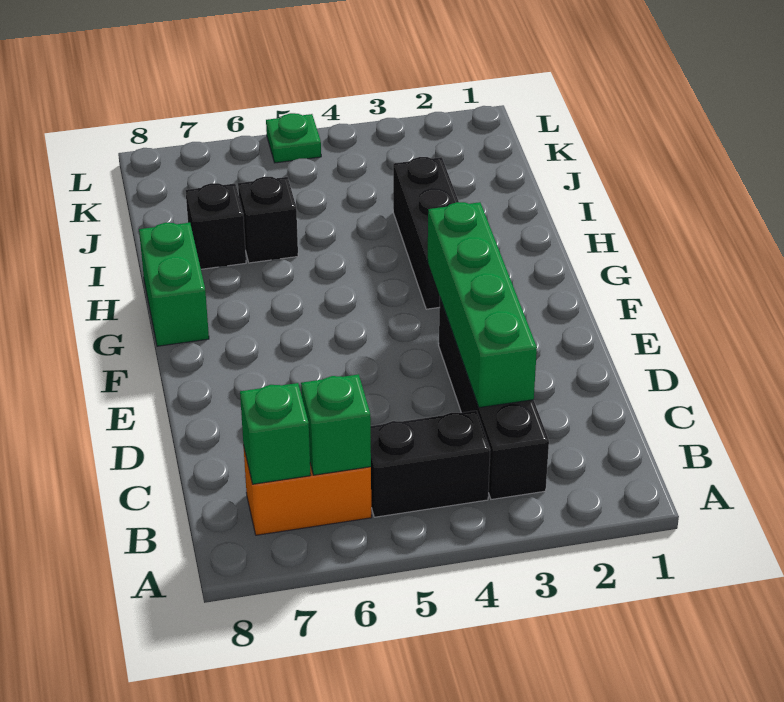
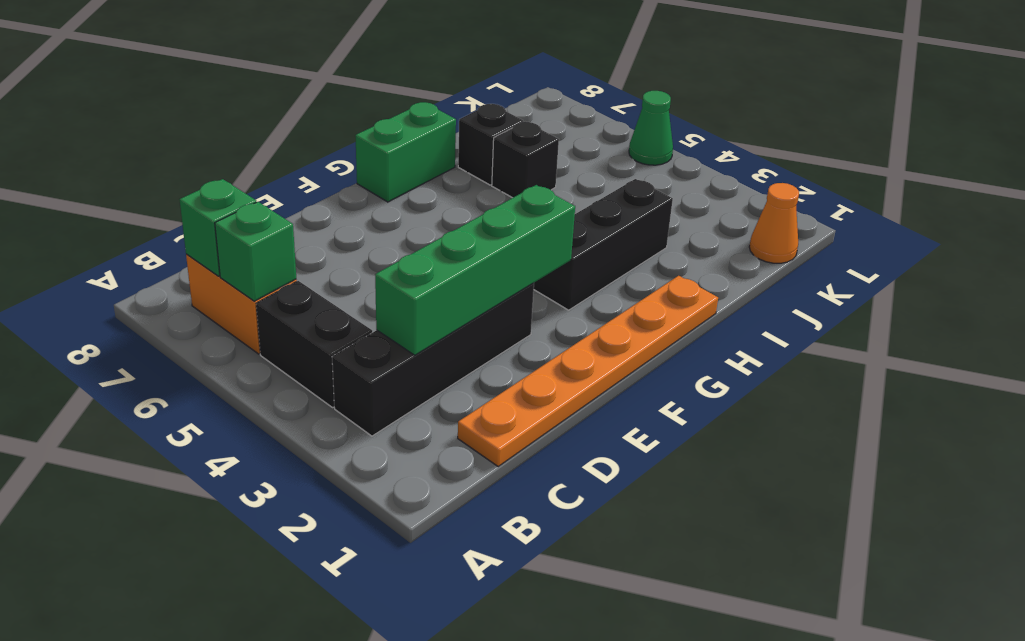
none -> orange 1x6 plate [458,276,718,466]
none -> orange 1x1 cone [749,183,799,263]
green 1x1 plate [266,113,321,163] -> green 1x1 cone [629,91,673,165]

